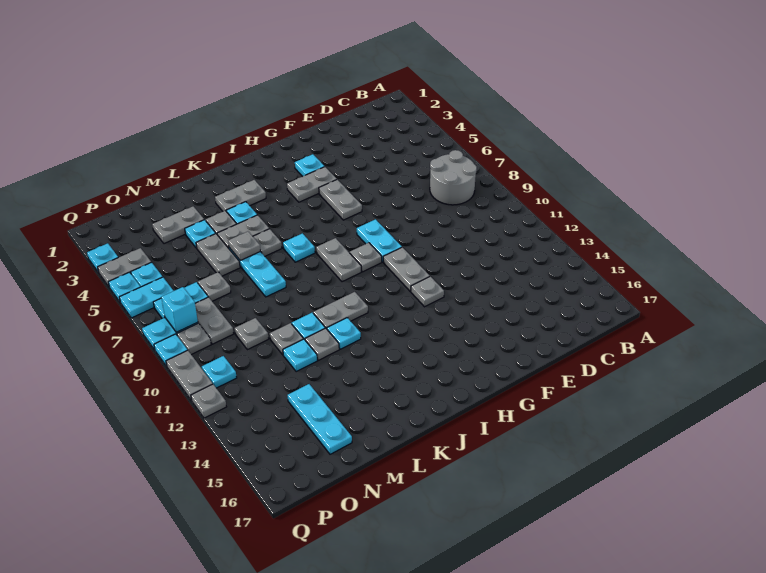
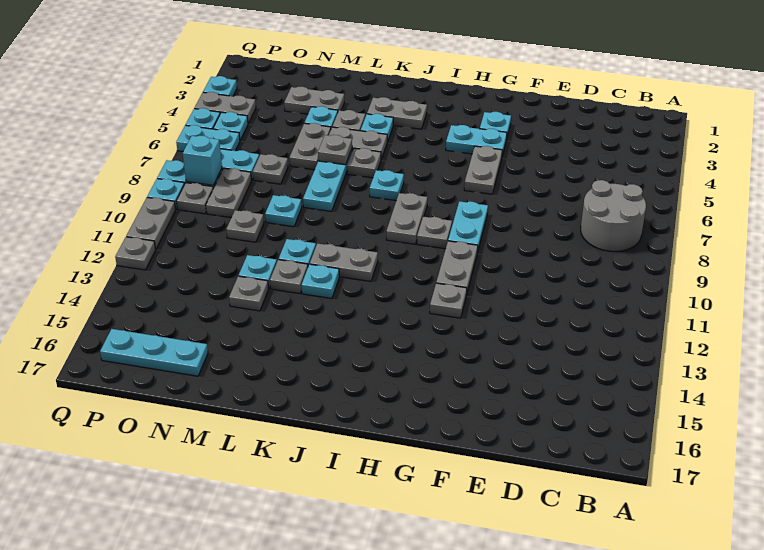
grey 1x2 plate [287,167,337,202] -> cyan 1x2 plate [446,125,507,156]
grey 1x1 plate [270,323,303,355] -> grey 1x1 plate moved to [229,276,269,311]
cyan 1x3 plate [288,384,352,454] -> cyan 1x3 plate turned to [100,329,208,376]
cyan 1x1 plate [202,356,237,388] -> cyan 1x1 plate moved to [265,195,302,227]

